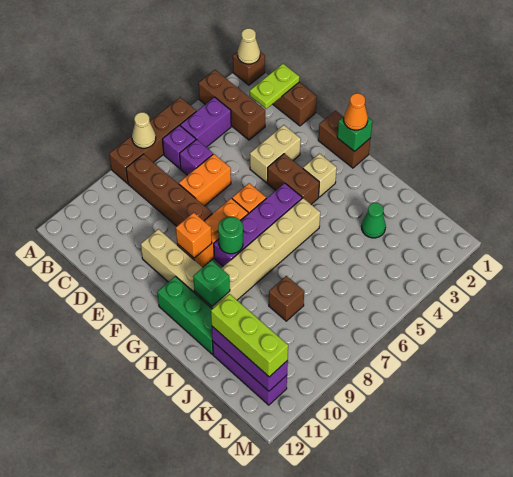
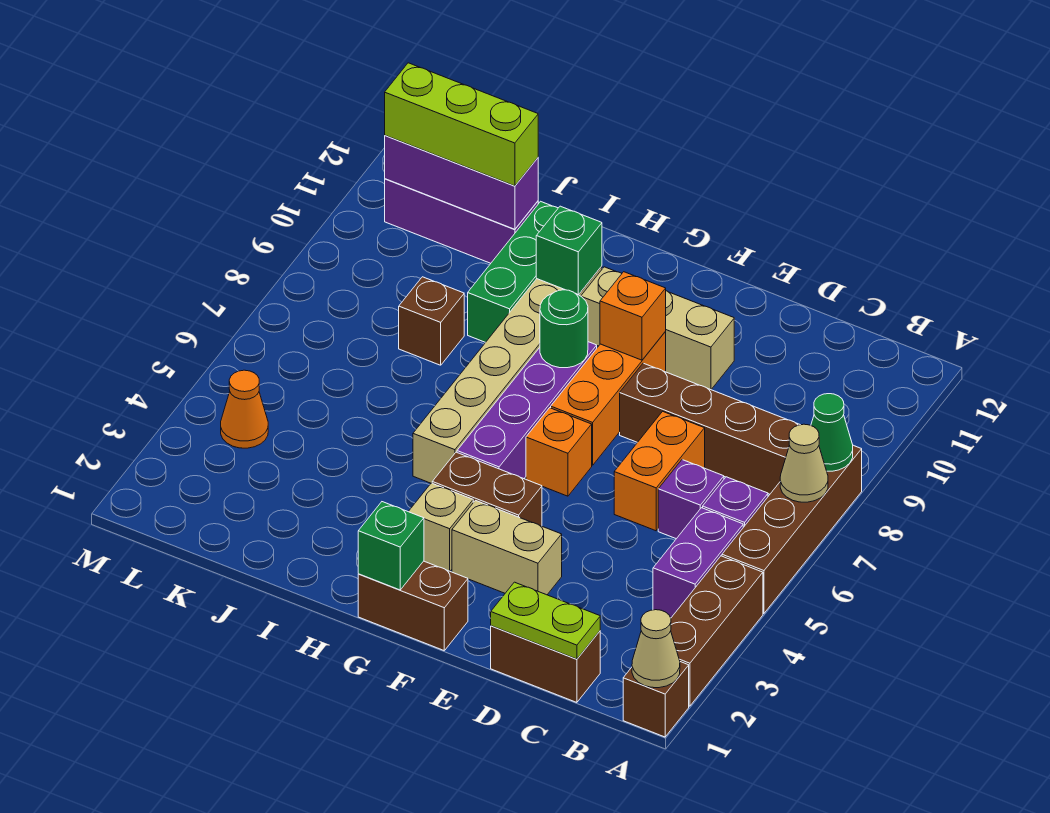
brown 1x3 brick [199,70,265,140] -> brown 1x3 brick turned to [671,556,763,706]
lime 1x2 plate [250,64,299,109] -> lime 1x2 plate turned to [491,582,600,659]
tan 1x2 brick [250,125,301,183] -> tan 1x2 brick turned to [452,500,562,595]
orange 1x1 cone [344,93,368,130] -> orange 1x1 cone moved to [221,370,268,448]
green 1x3 brick [157,276,213,354] -> green 1x3 brick turned to [468,201,558,342]
green 1x1 cone [362,203,386,238] -> green 1x1 cone moved to [811,394,853,471]

